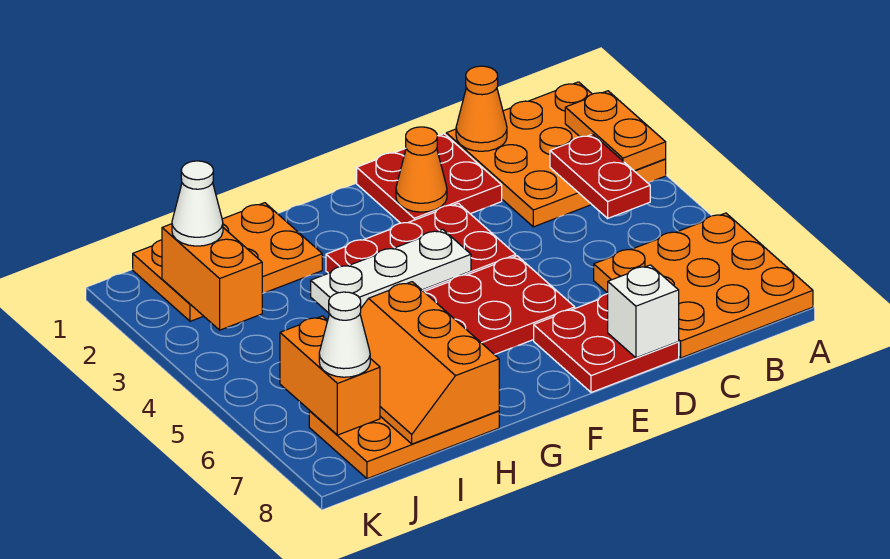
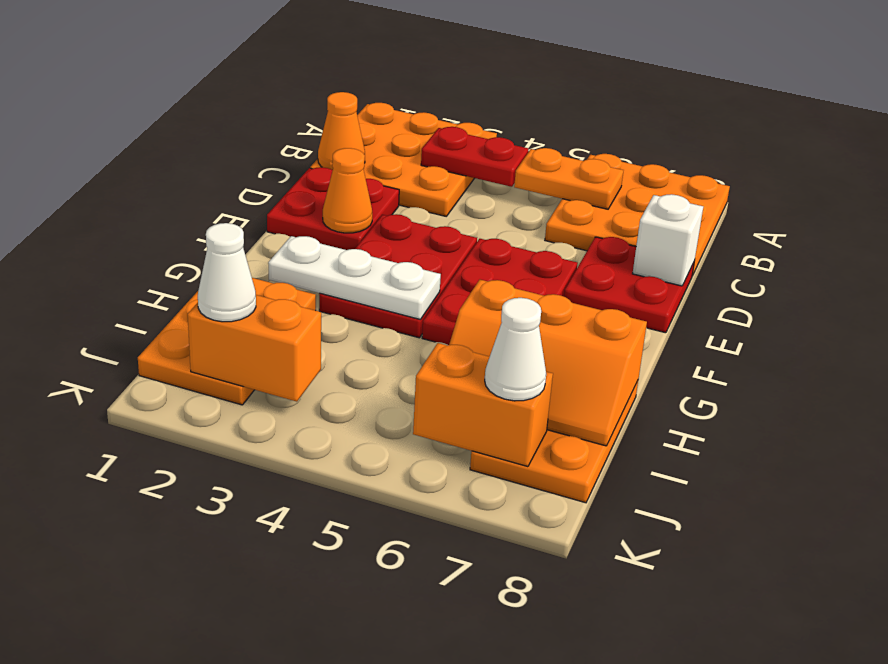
orange 1x2 plate [565,91,666,171] -> orange 1x2 plate moved to [514,148,623,209]
white 1x3 plate [311,229,471,313] -> white 1x3 plate turned to [268,236,441,320]

